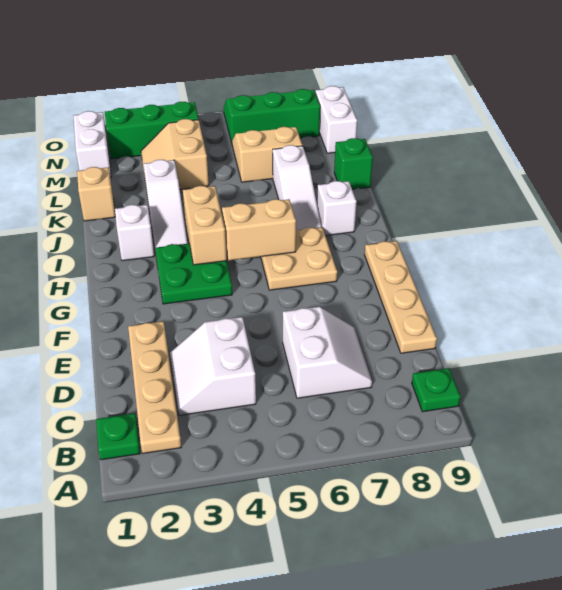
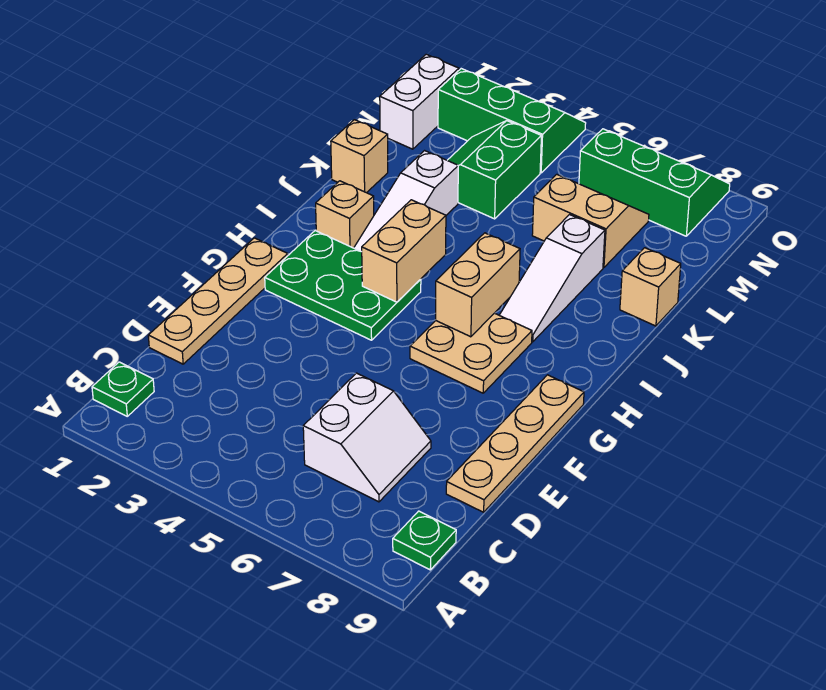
tan 1x4 plate [128,321,181,454] -> tan 1x4 plate moved to [148,238,288,364]
white 2x2 slope [170,317,256,415] -> none
green 2x2 plate [155,243,232,304] -> green 2x3 plate [265,231,421,340]
tan 1x2 brick [222,199,296,260] -> tan 1x2 brick turned to [436,233,520,337]
white 1x1 brick [115,205,154,261] -> tan 1x1 brick [316,181,374,248]
white 1x1 brick [317,181,357,236] -> none
green 1x1 brick [334,138,373,189] -> tan 1x1 brick [620,248,681,326]
tan 2x2 slope [141,119,209,189] -> green 2x2 slope [447,121,541,219]
white 1x2 brick [316,86,357,153] -> none

